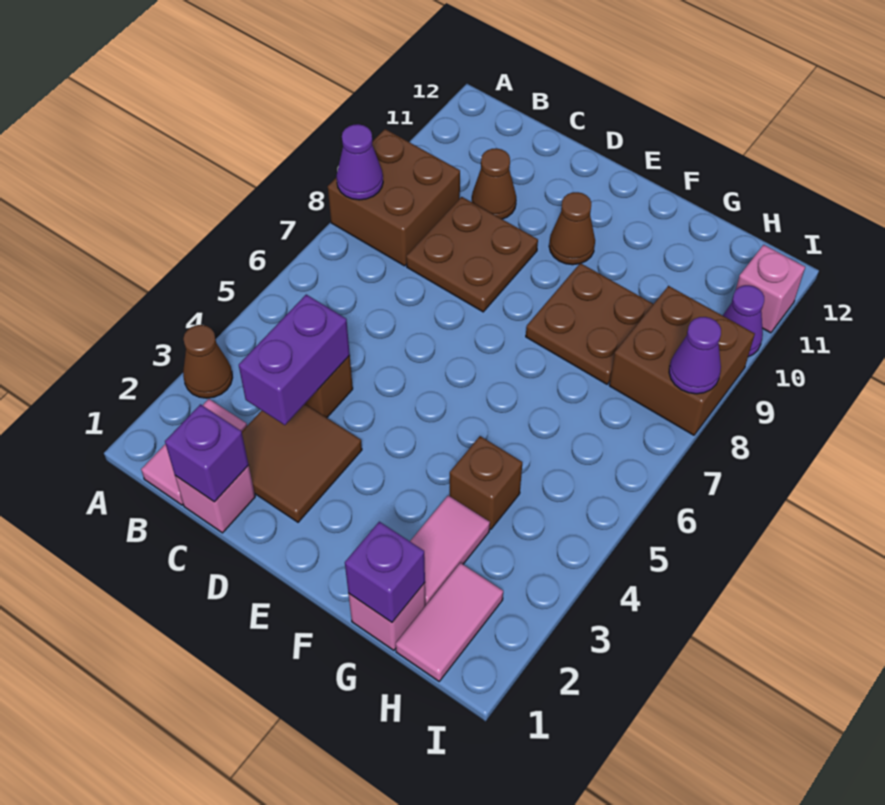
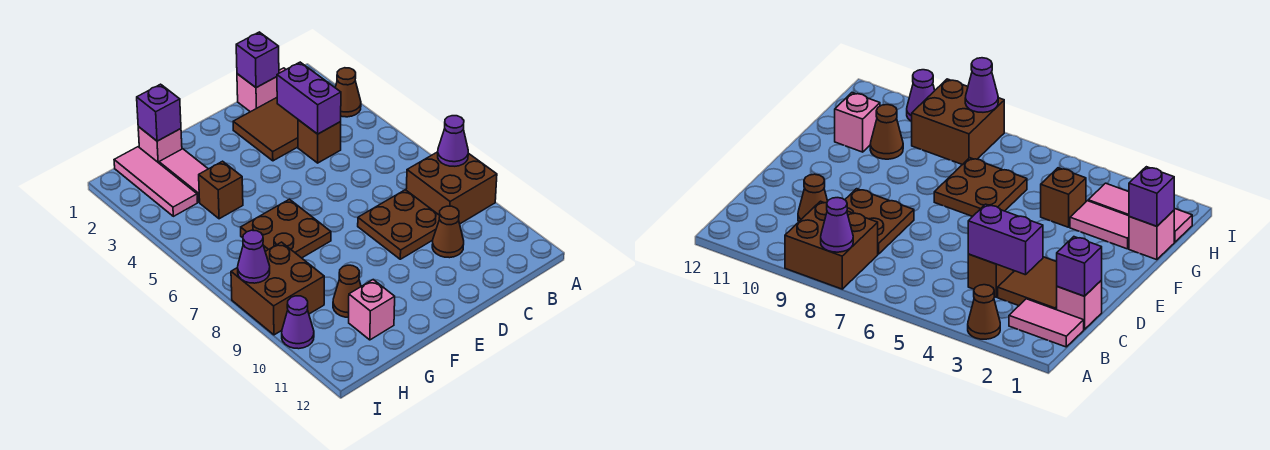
brown 1x1 cone [549,192,595,265] -> brown 1x1 cone moved to [333,265,361,317]
brown 2x2 plate [526,263,653,384] -> brown 2x2 plate moved to [241,199,331,258]
pink 1x2 tile [396,563,503,681] -> pink 1x3 tile [114,147,197,216]
pink 1x1 brick [736,245,805,333] -> pink 1x1 brick moved to [349,280,395,340]

